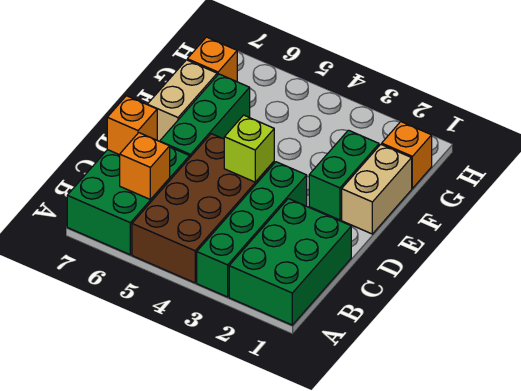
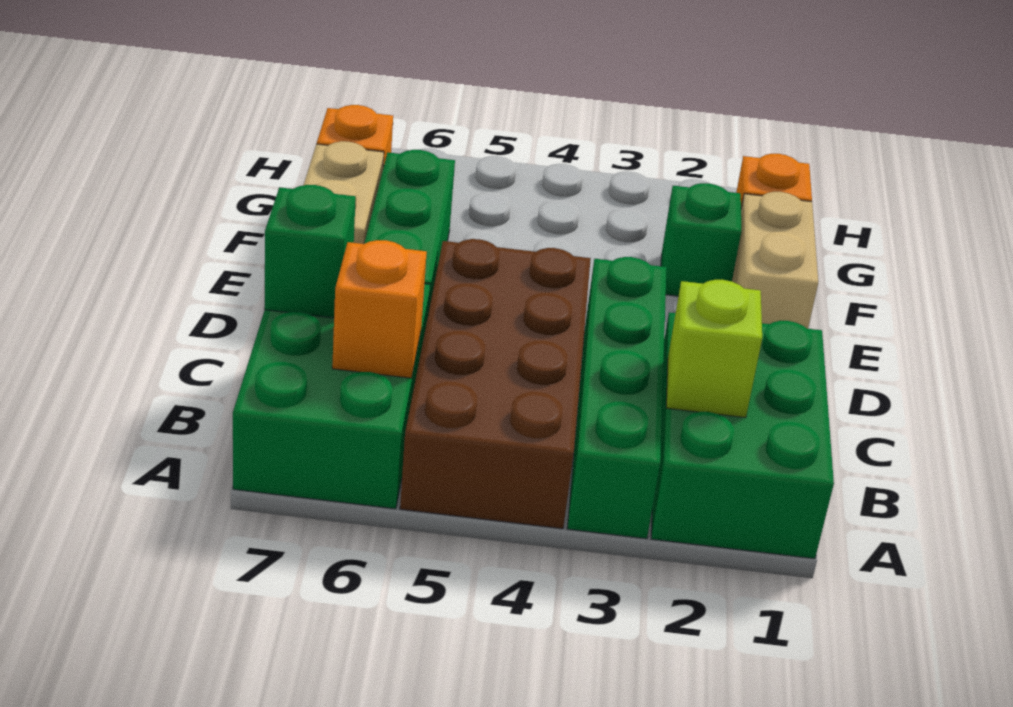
orange 1x1 brick [107,96,157,155] -> green 1x1 brick [264,185,356,318]
lime 1x1 brick [224,115,274,182] -> lime 1x1 brick moved to [666,280,762,418]
green 1x2 brick [309,130,379,220] -> green 1x1 brick [661,183,741,296]

